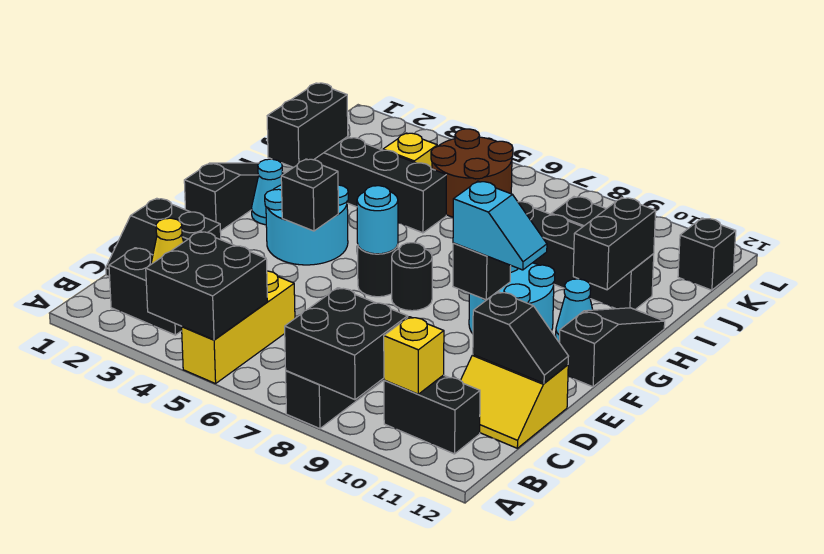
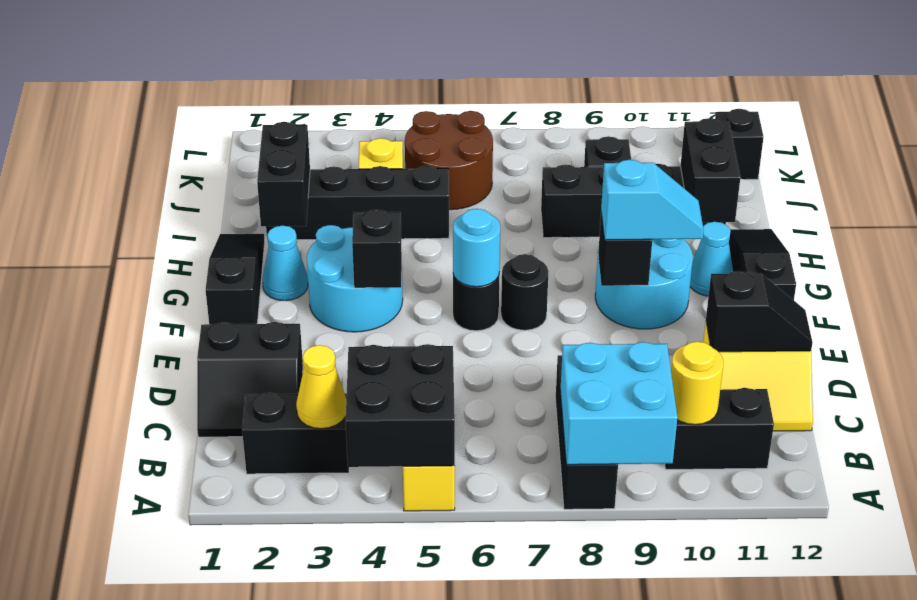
black 2x2 brick [285,288,408,400] -> cyan 2x2 brick [560,342,677,465]
yellow 1x1 brick [384,317,444,394] -> yellow 1x1 round brick [671,342,723,425]

